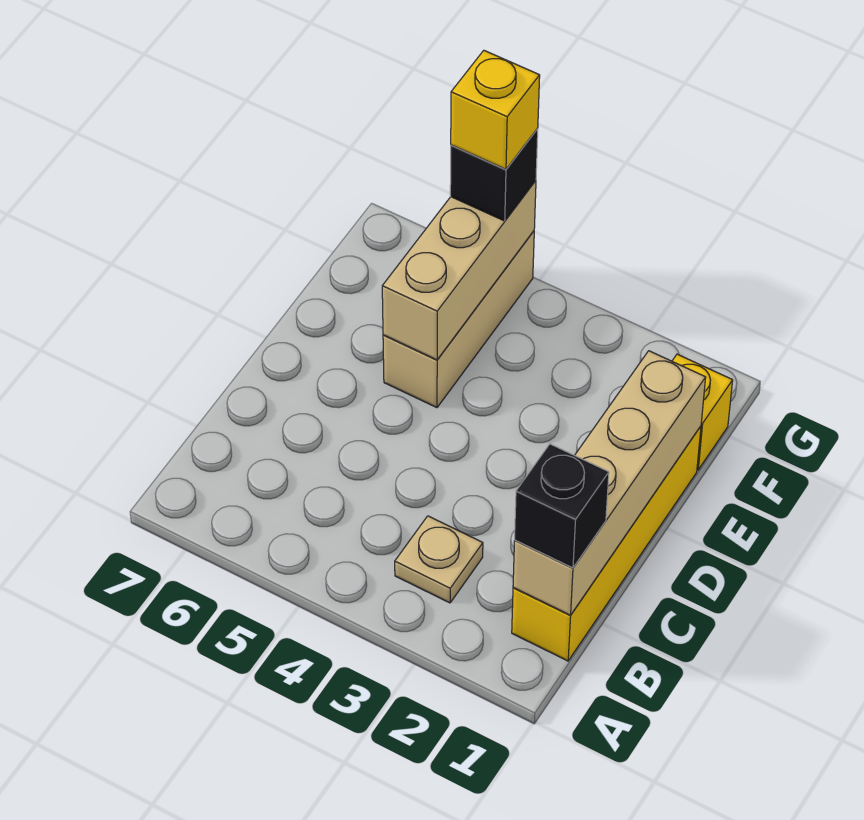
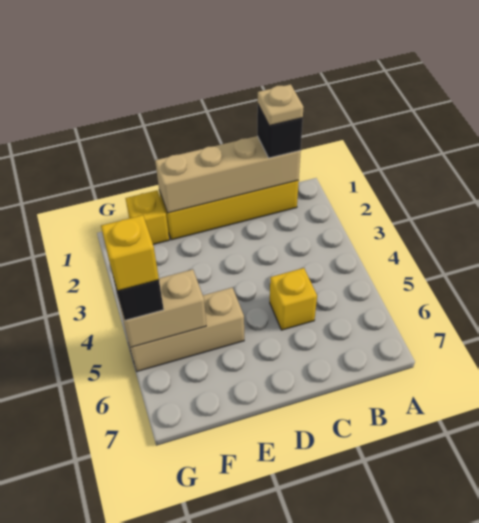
tan 1x1 plate [395,516,483,603] -> tan 1x1 plate moved to [258,84,303,126]
none -> yellow 1x1 brick [270,268,317,330]
tan 1x3 brick [382,180,536,360] -> tan 1x2 brick [118,269,206,347]

